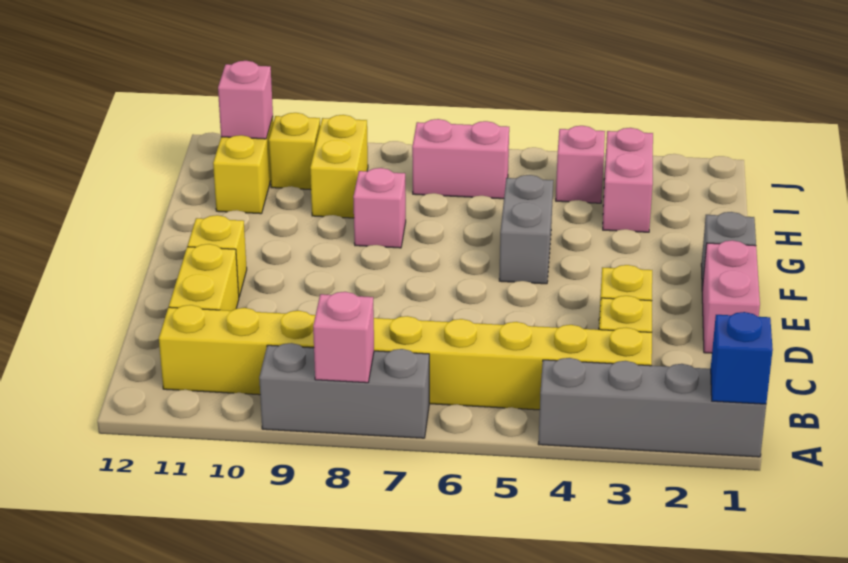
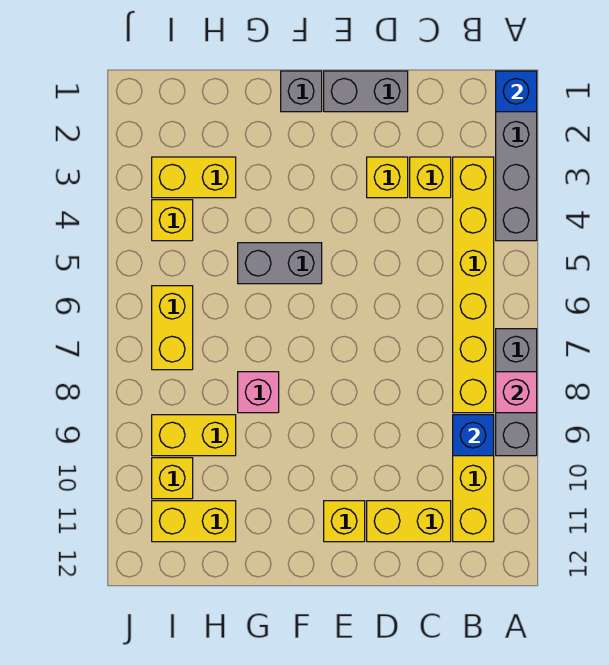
none -> blue 1x1 brick [453,415,494,456]
pink 1x2 brick [702,240,760,353] -> grey 1x2 brick [324,71,408,112]
pink 1x2 brick [603,128,653,232] -> yellow 1x2 brick [152,157,236,198]
pink 1x1 brick [556,126,605,203] -> yellow 1x1 brick [152,200,193,241]
pink 1x2 brick [412,119,509,199] -> yellow 1x2 brick [152,286,193,370]
pink 1x1 brick [218,61,273,139] -> none

